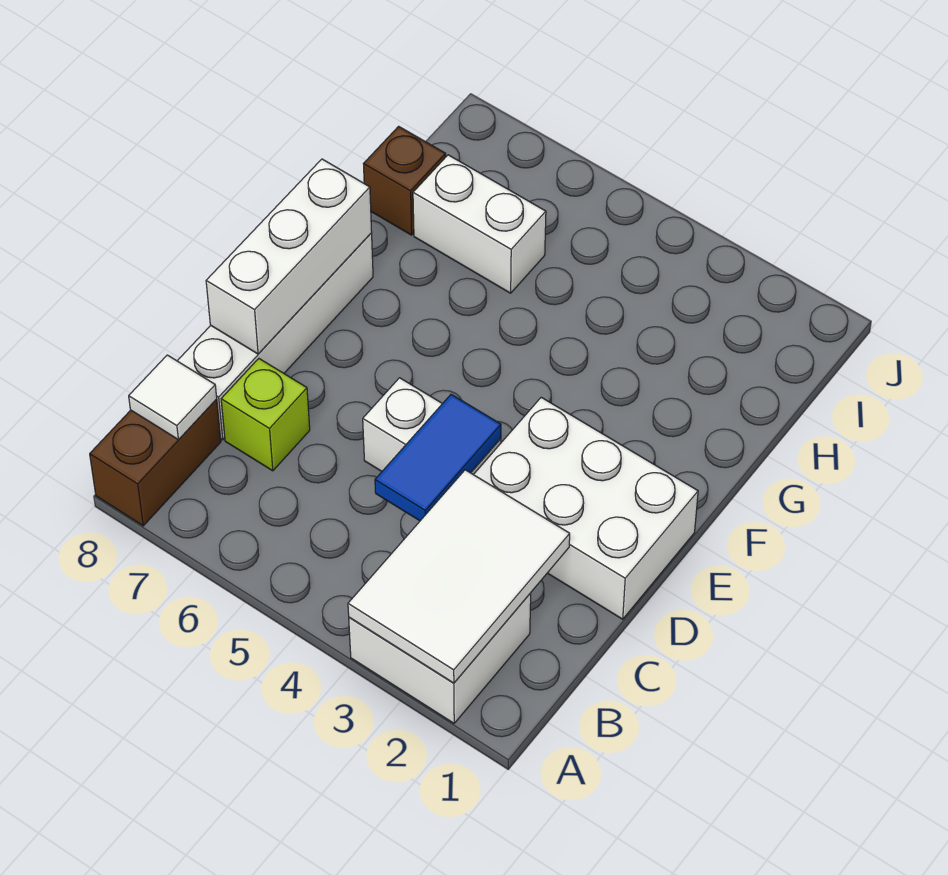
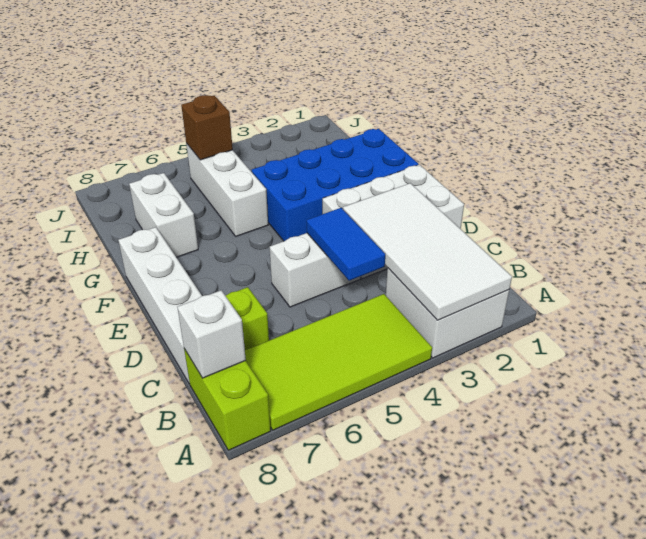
white 2x3 tile [348,470,570,683] -> white 2x4 tile [343,183,512,320]
none -> lime 2x4 tile [245,294,432,430]
brown 1x2 brick [90,399,221,526] -> lime 1x2 brick [184,349,271,450]
white 1x1 tile [129,355,217,440] -> white 1x1 brick [177,290,246,378]
white 1x3 brick [206,159,372,354] -> white 1x3 brick moved to [186,143,268,236]
none -> blue 2x4 brick [252,129,419,241]
white 1x2 brick [413,155,546,293] -> white 1x2 brick turned to [129,173,198,257]
brown 1x1 brick [364,126,446,235] -> brown 1x1 brick moved to [181,95,233,160]

